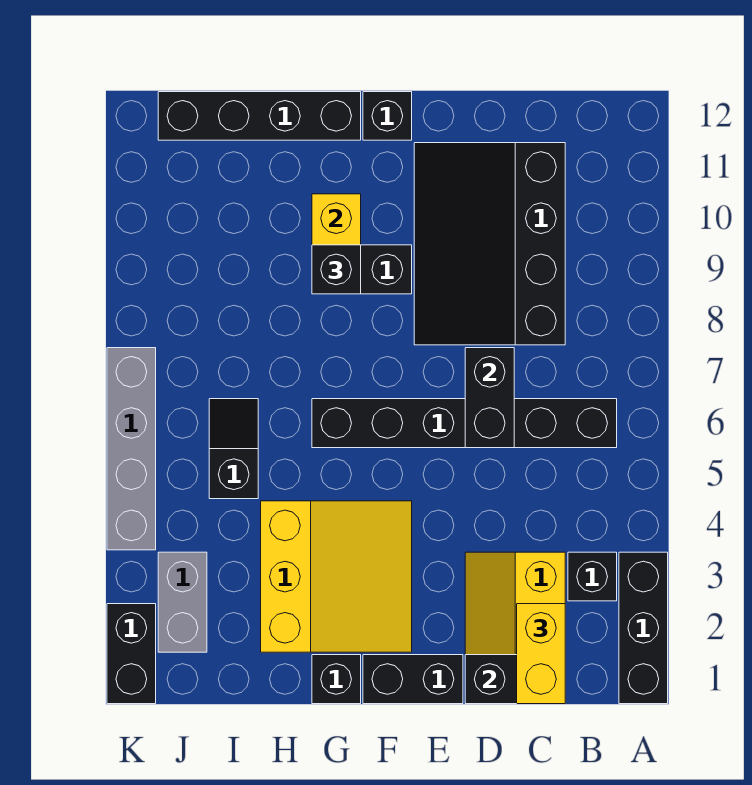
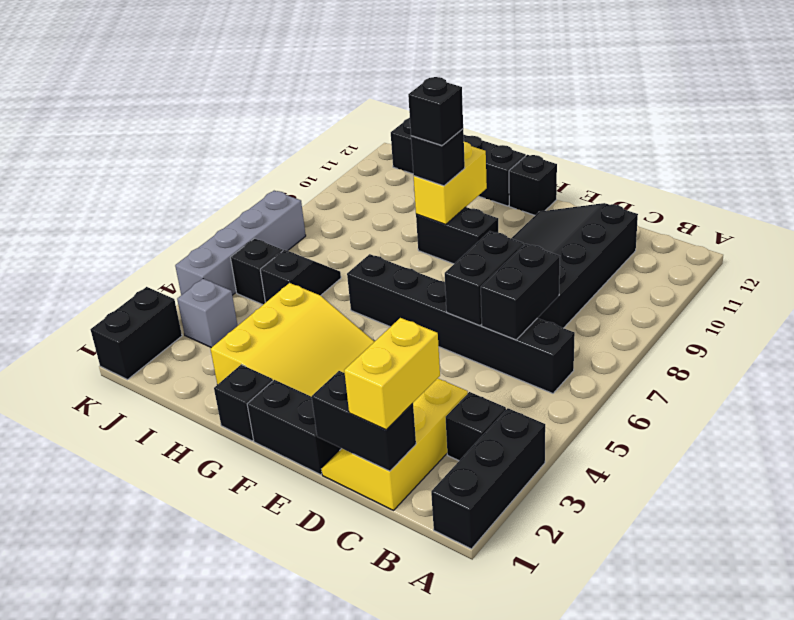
none -> black 1x2 brick [481,244,560,340]
none -> black 1x1 brick [408,77,463,145]
grey 1x2 brick [158,552,207,652] -> grey 1x1 brick [177,279,238,348]
none -> black 1x1 brick [230,238,283,305]

